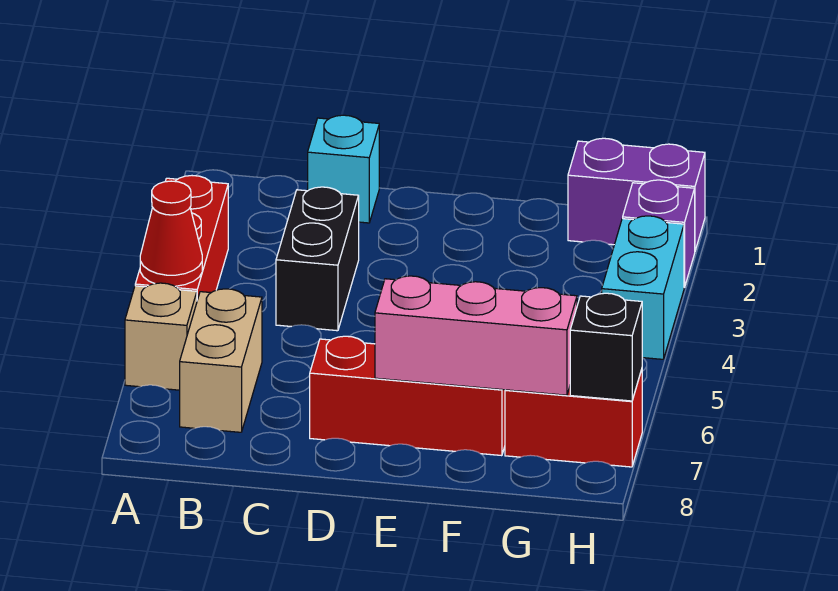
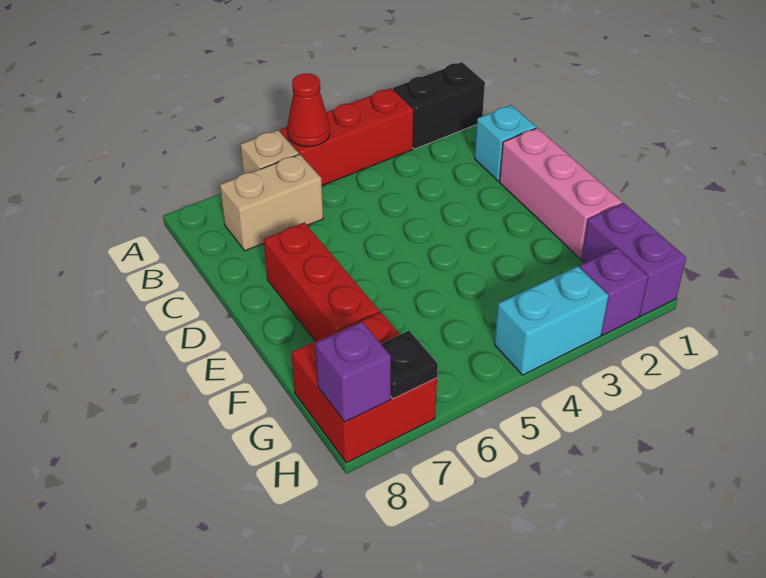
black 1x2 brick [276,187,359,331] -> black 1x2 brick moved to [393,62,485,149]
pink 1x3 brick [375,276,577,395] -> pink 1x3 brick moved to [500,128,622,258]
red 1x2 brick [505,370,642,467] -> red 2x2 brick [291,312,437,463]
black 1x1 brick [570,293,642,401] -> black 1x1 plate [381,331,438,399]
none -> purple 1x1 brick [315,322,391,422]

